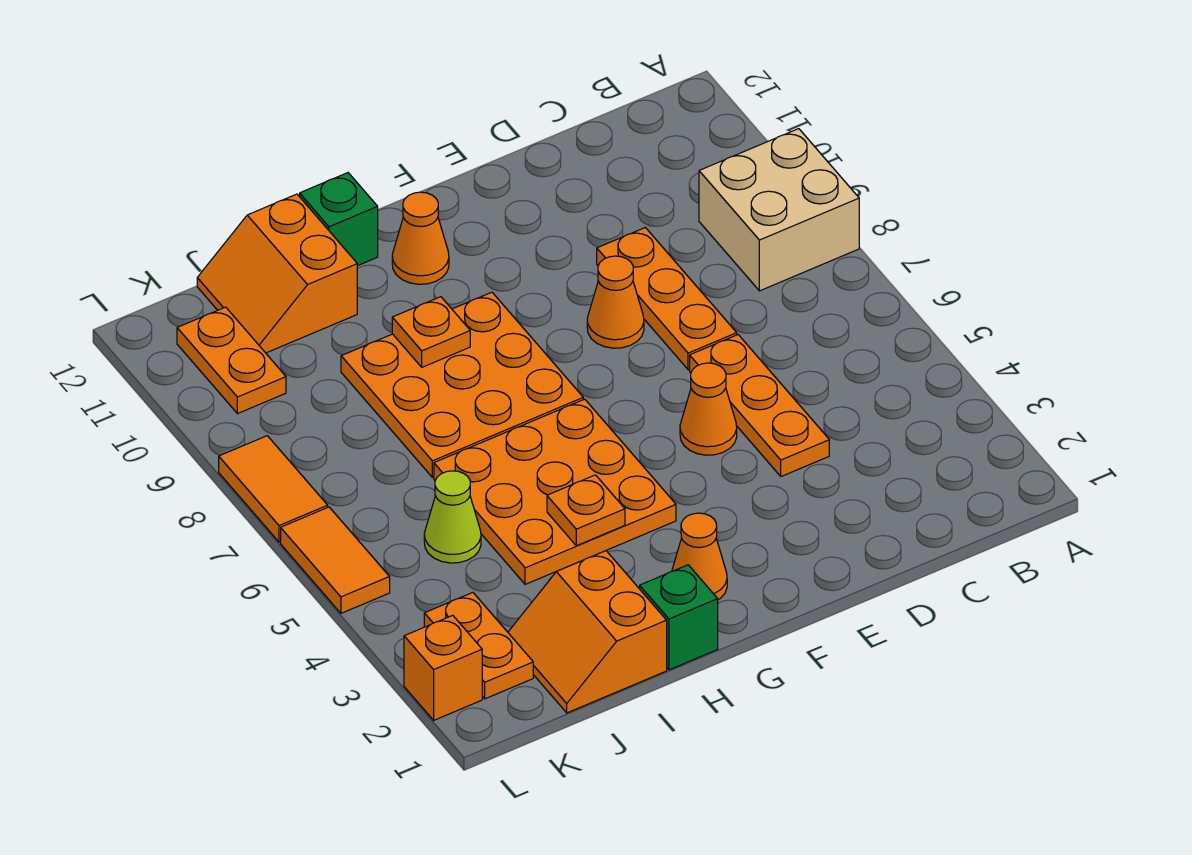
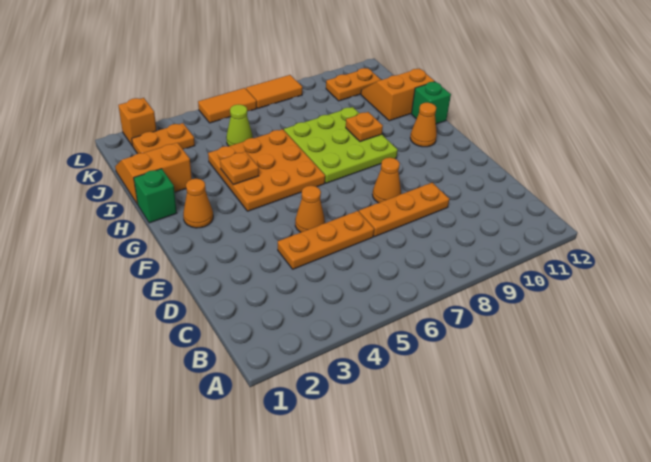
tan 2x2 brick [699,129,859,291] -> none
orange 3x3 plate [341,292,583,477] -> lime 3x3 plate [284,107,398,183]

